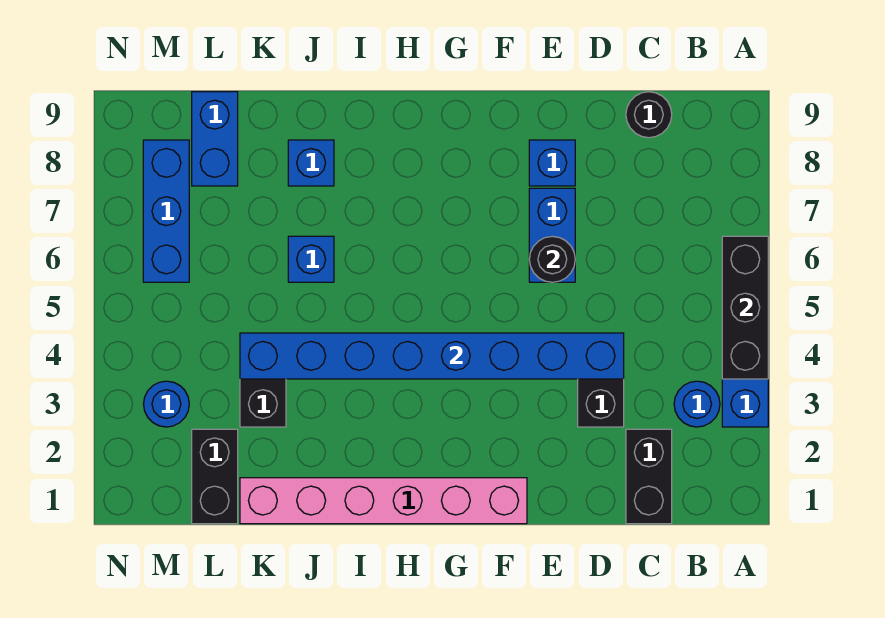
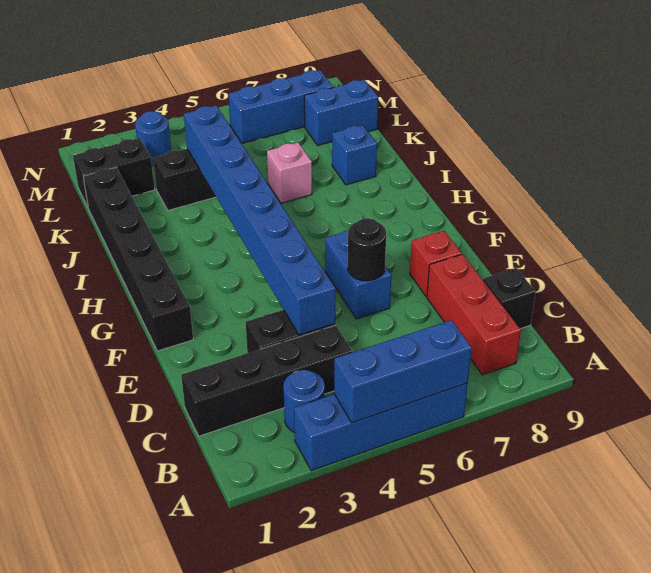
black 1x3 brick [722,236,768,379] -> blue 1x3 brick [334,320,472,423]
none -> red 1x3 brick [427,254,521,375]
black 1x2 brick [626,429,672,524] -> black 1x4 brick [181,325,352,436]
black 1x1 round brick [626,92,672,138] -> black 1x1 brick [483,268,536,329]
blue 1x2 brick [529,188,575,282] -> blue 1x2 brick turned to [325,231,391,319]
blue 1x1 brick [529,140,575,186] -> red 1x1 brick [410,231,462,297]
pink 1x6 brick [240,478,527,524] -> black 1x6 brick [83,167,193,351]
blue 1x1 brick [288,236,334,282] -> pink 1x1 brick [267,142,312,203]

